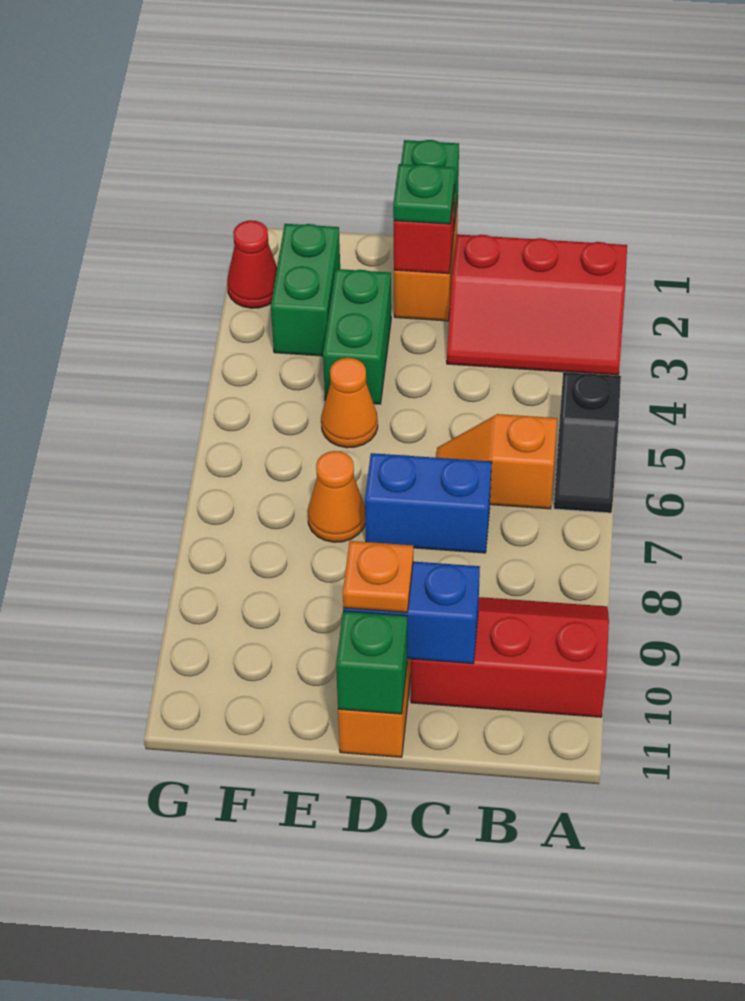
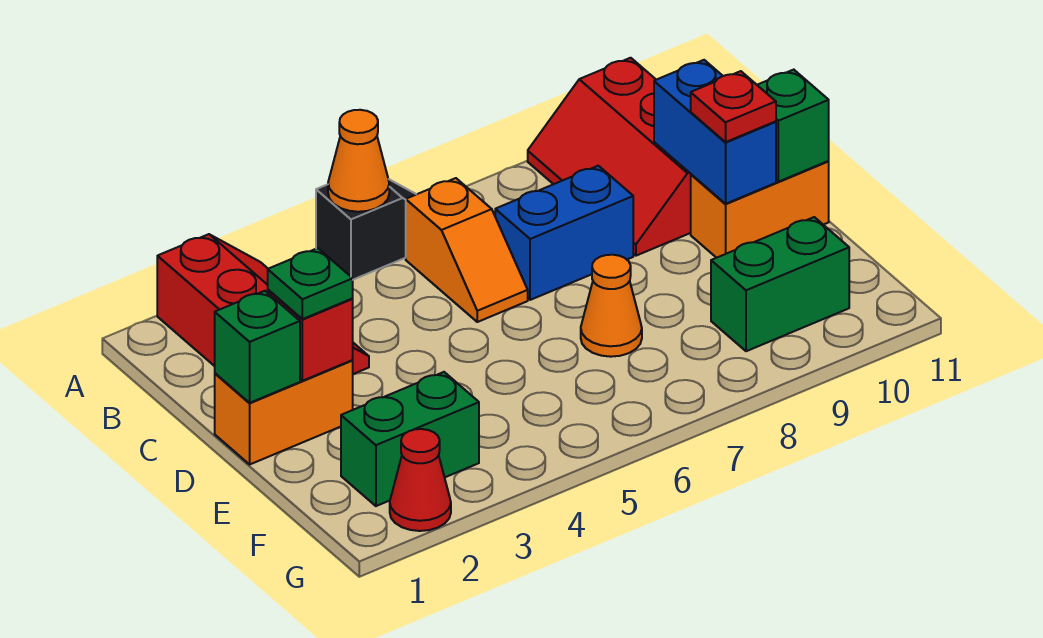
blue 1x2 brick [365,453,492,553] -> blue 1x2 brick turned to [495,166,633,300]
orange 1x1 plate [343,541,413,612] -> red 1x1 plate [691,71,776,142]
green 1x2 brick [323,269,391,404] -> green 1x2 brick moved to [711,217,849,351]
orange 1x1 cone [321,358,378,448] -> orange 1x1 cone moved to [328,110,389,212]

